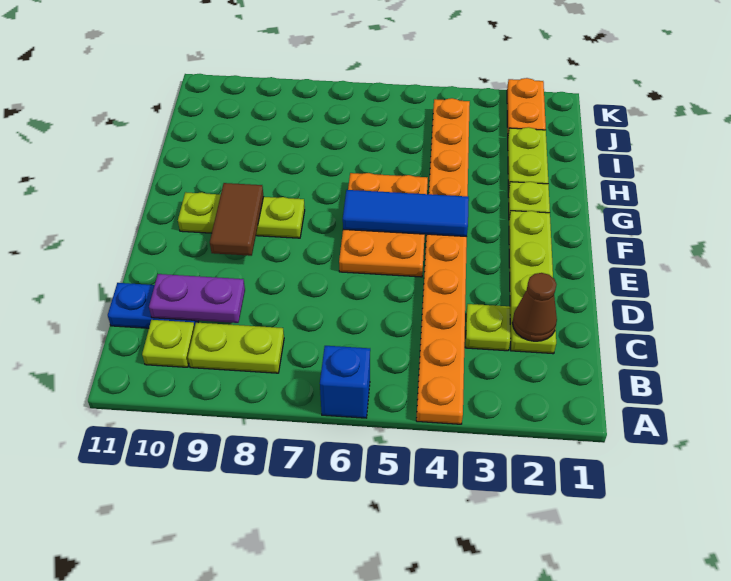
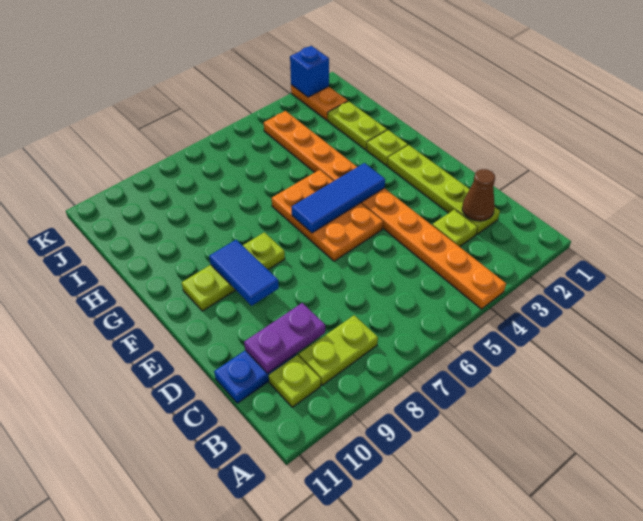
blue 1x1 brick [320,346,370,418] -> blue 1x1 brick moved to [290,46,329,97]
brown 1x2 tile [210,183,264,256] -> blue 1x2 tile [209,240,279,306]

